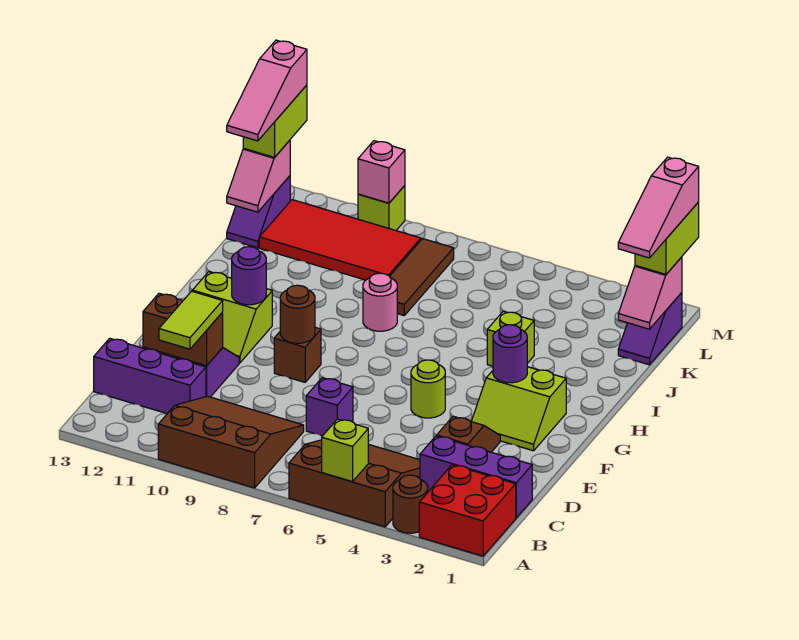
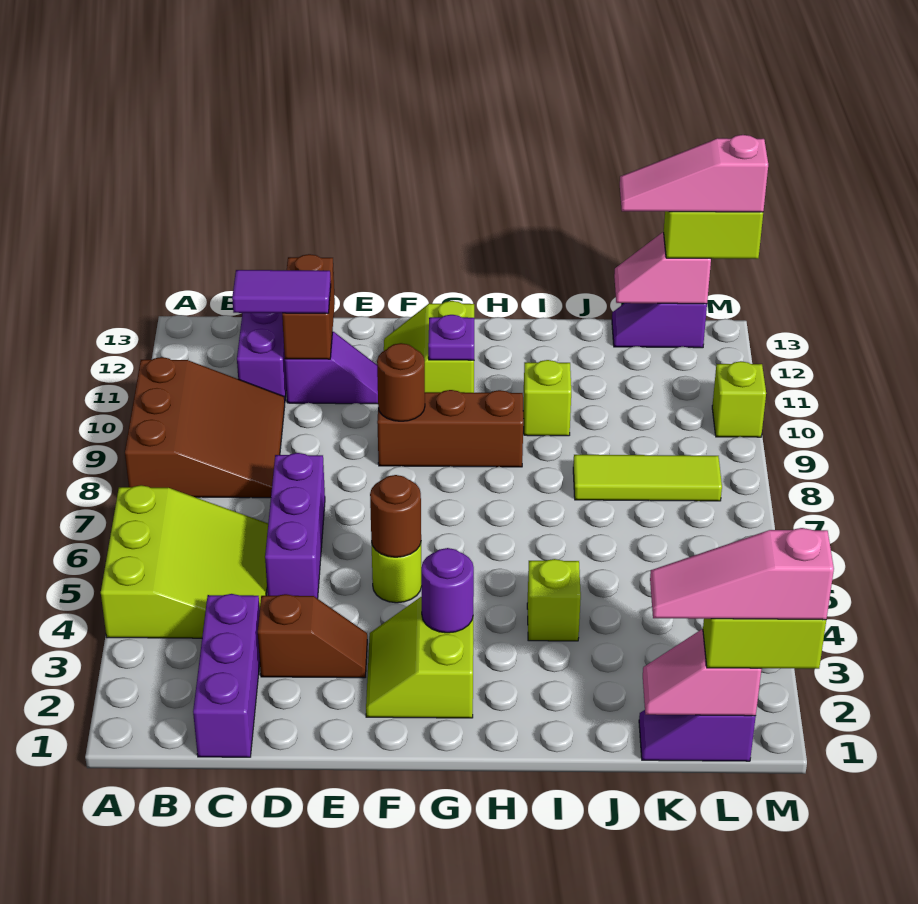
red 2x2 brick [419,465,516,556] -> none
brown 1x1 round brick [393,475,428,533] -> brown 1x1 round brick moved to [370,475,421,557]
brown 3x3 slope [289,440,420,527] -> lime 3x3 slope [101,485,268,638]
lime 1x1 brick [322,419,368,482] -> lime 1x1 brick moved to [523,360,571,436]
lime 1x2 tile [159,291,223,349] -> purple 1x2 tile [232,270,331,313]
purple 1x1 brick [306,378,353,436] -> purple 1x3 brick [265,453,325,598]
brown 1x1 brick [274,327,321,382] -> brown 1x3 brick [377,390,523,467]
purple 1x1 round brick [232,247,266,305] -> purple 1x1 plate [428,315,474,360]
pink 1x1 round brick [363,273,397,331] -> none
brown 1x3 tile [390,239,454,316] -> lime 1x3 tile [573,455,722,501]
red 2x4 tile [259,200,421,280] -> none
pink 1x1 brick [358,141,405,203] -> none

